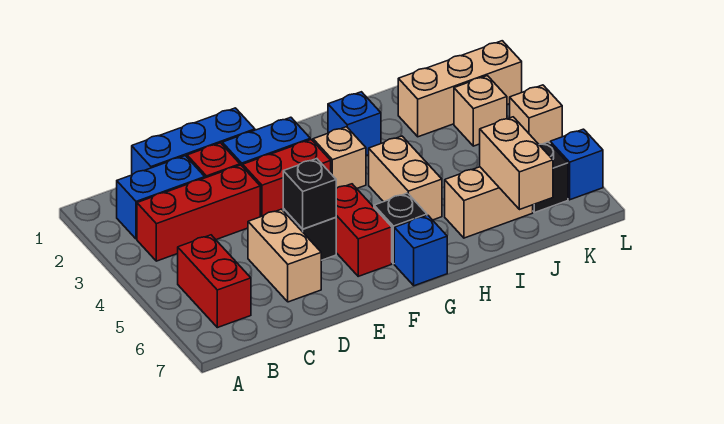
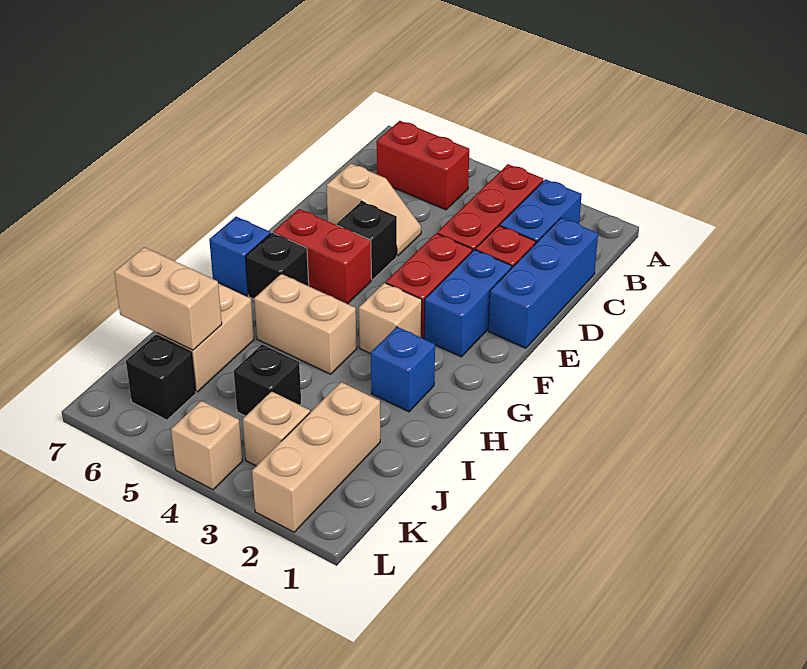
tan 1x2 brick [248,209,321,302] -> tan 1x2 slope [327,164,421,256]
black 1x1 brick [283,159,336,229] -> black 1x1 brick moved to [234,344,301,416]
blue 1x1 brick [550,129,603,200] -> none

